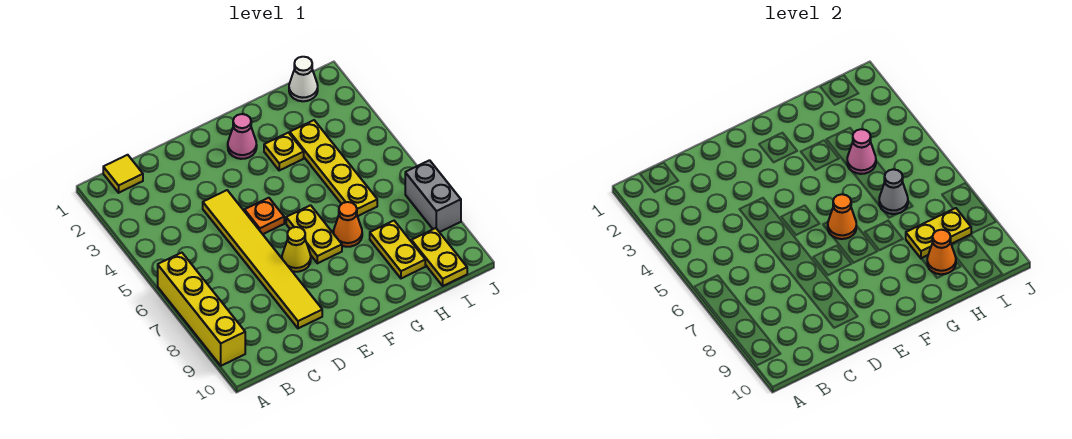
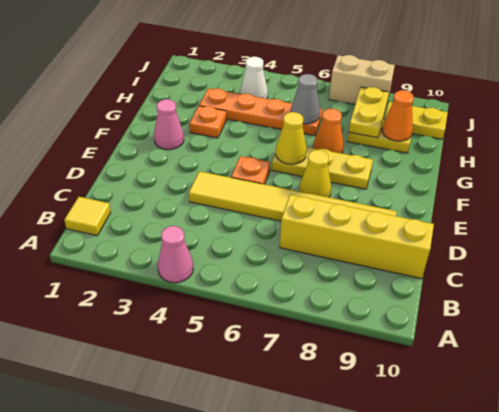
yellow 1x4 brick [158,253,245,366] -> yellow 1x4 brick moved to [280,195,434,279]
yellow 1x2 plate [286,205,342,263] -> yellow 1x3 plate [272,147,373,189]
orange 1x1 cone [828,194,856,239] -> yellow 1x1 cone [276,112,307,164]
yellow 1x1 plate [264,133,304,170] -> orange 1x1 plate [189,106,226,138]
yellow 1x4 plate [290,120,377,216] -> orange 1x4 plate [199,88,322,136]
pink 1x1 cone [847,129,876,174] -> pink 1x1 cone moved to [158,226,193,283]
white 1x1 cone [289,57,318,101] -> white 1x1 cone moved to [240,57,268,99]
grey 1x2 brick [405,160,461,232] -> tan 1x2 brick [329,55,395,109]

